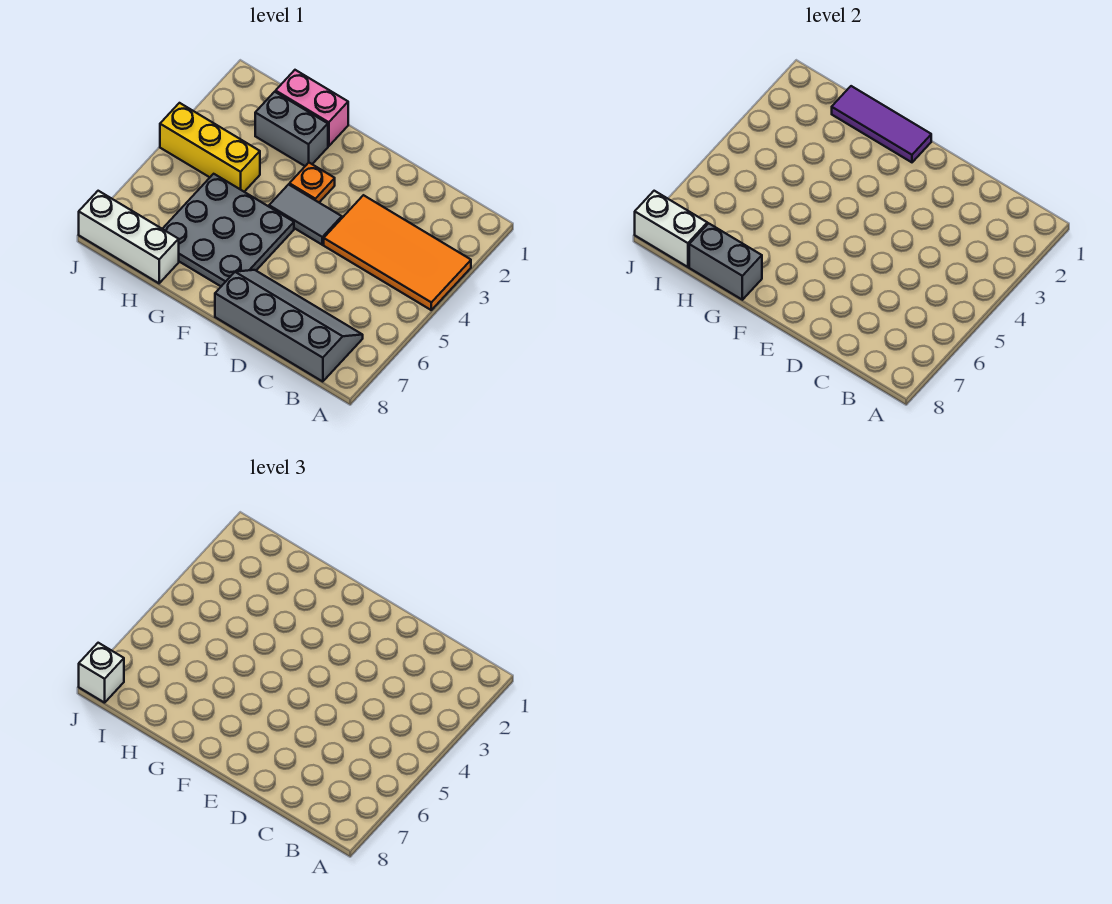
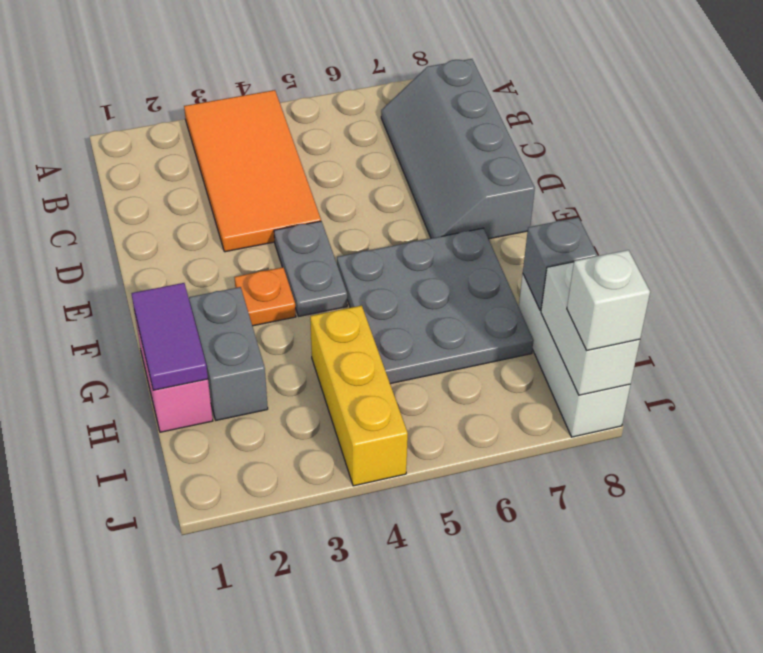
grey 1x2 tile [269,185,342,245] -> grey 1x2 plate [274,221,347,316]
purple 1x3 tile [832,86,931,162] -> purple 1x2 tile [131,283,208,390]
grey 1x2 brick [689,223,762,300] -> grey 1x1 brick [523,217,597,310]

